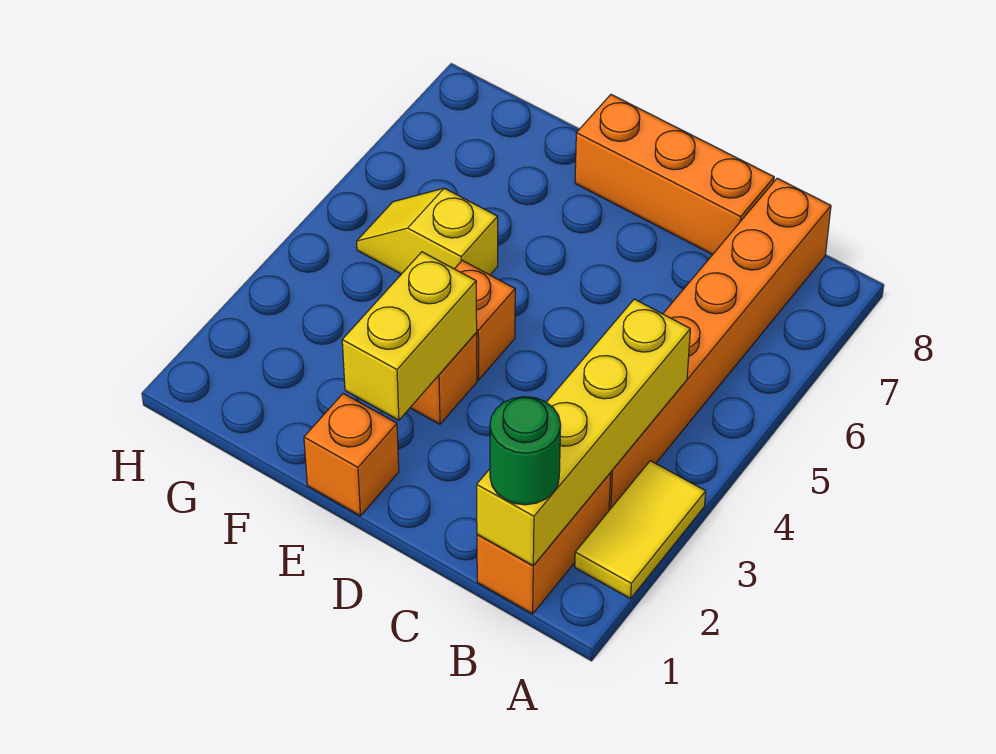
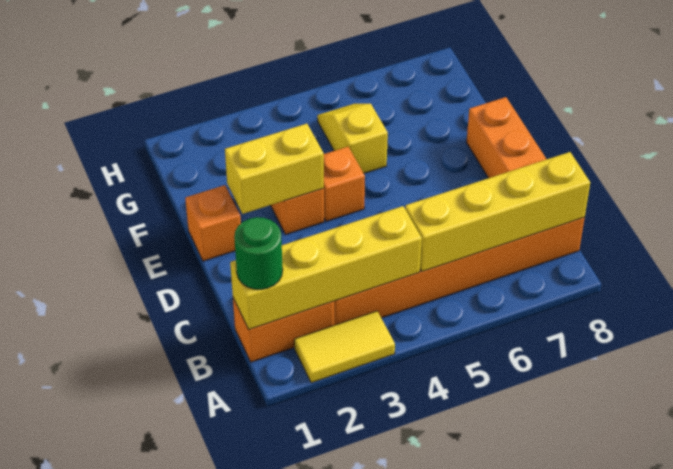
none -> yellow 1x4 brick [405,152,590,272]

